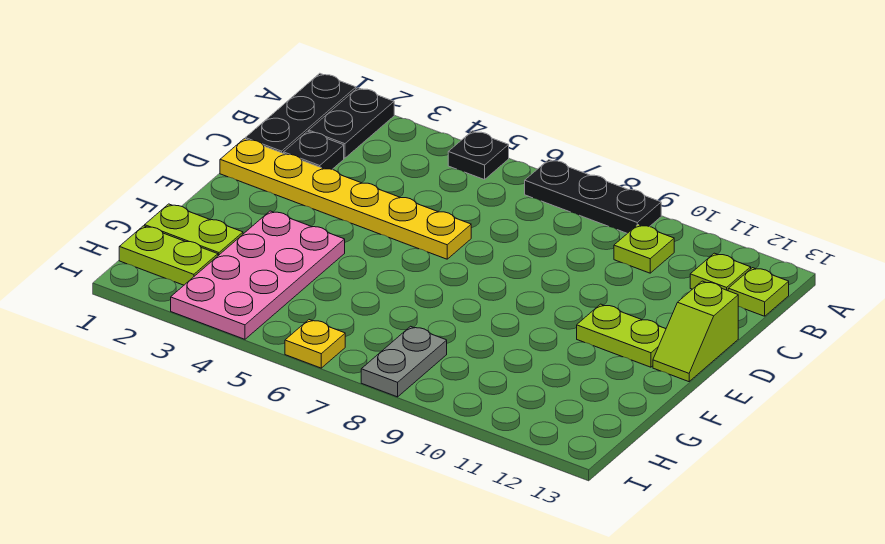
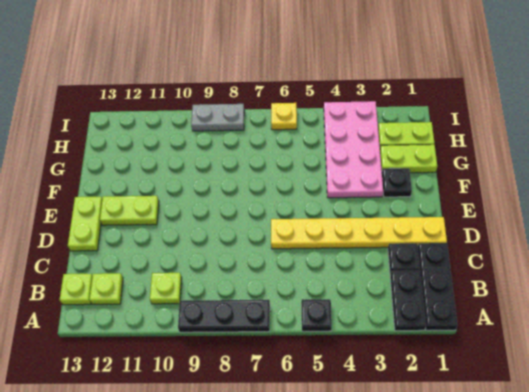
lime 1x2 slope [653,281,738,382] -> lime 1x2 plate [68,197,102,251]
none -> black 1x1 plate [382,168,412,197]
grey 1x2 plate [361,326,447,397] -> grey 1x2 plate turned to [191,104,244,131]

